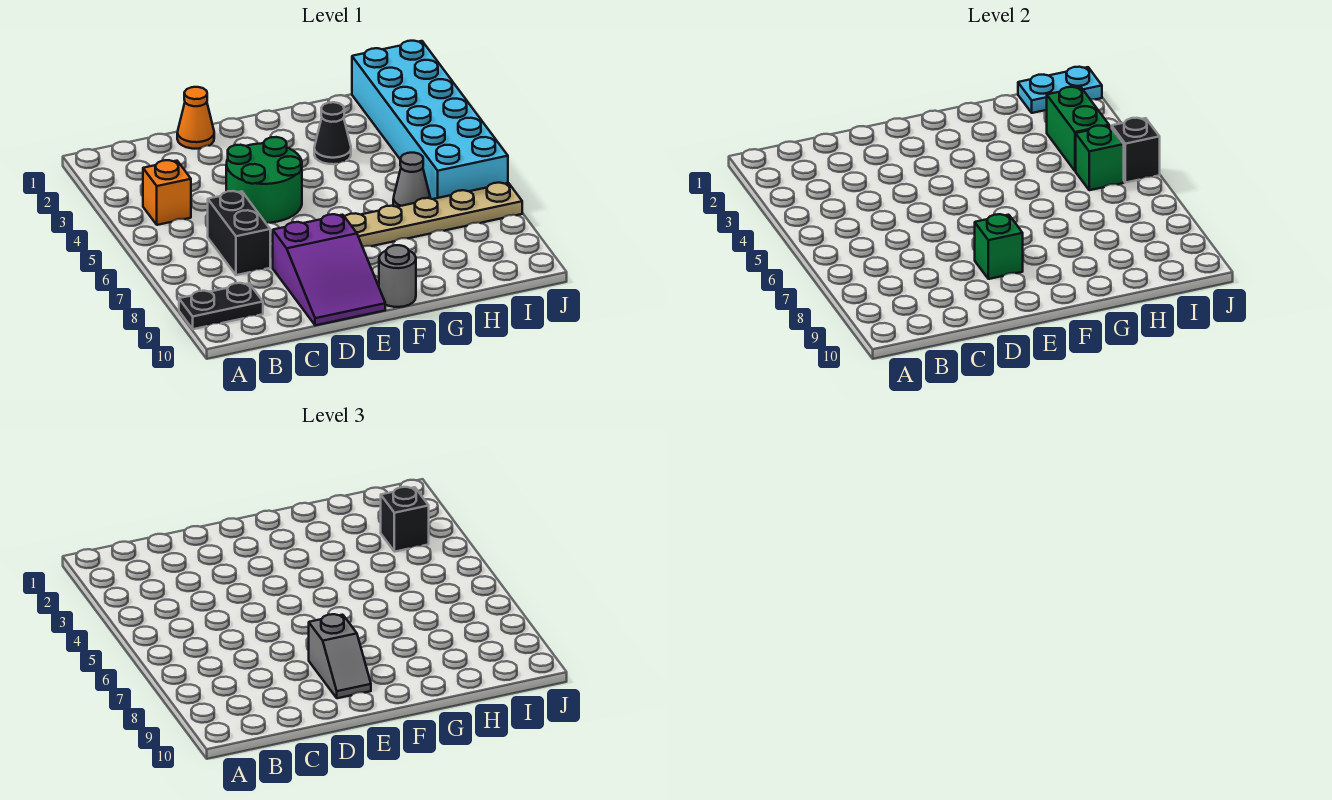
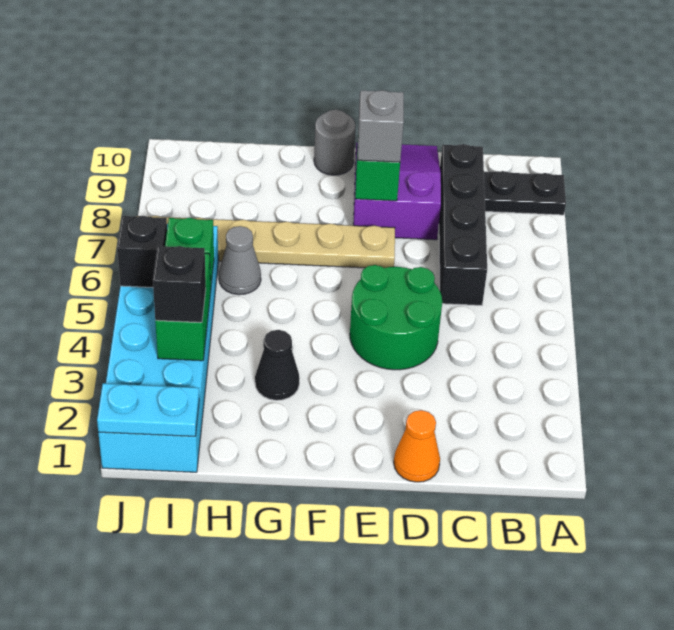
orange 1x1 brick [143,160,191,225] -> none
black 1x2 brick [208,191,270,275] -> black 1x4 brick [439,144,487,305]

